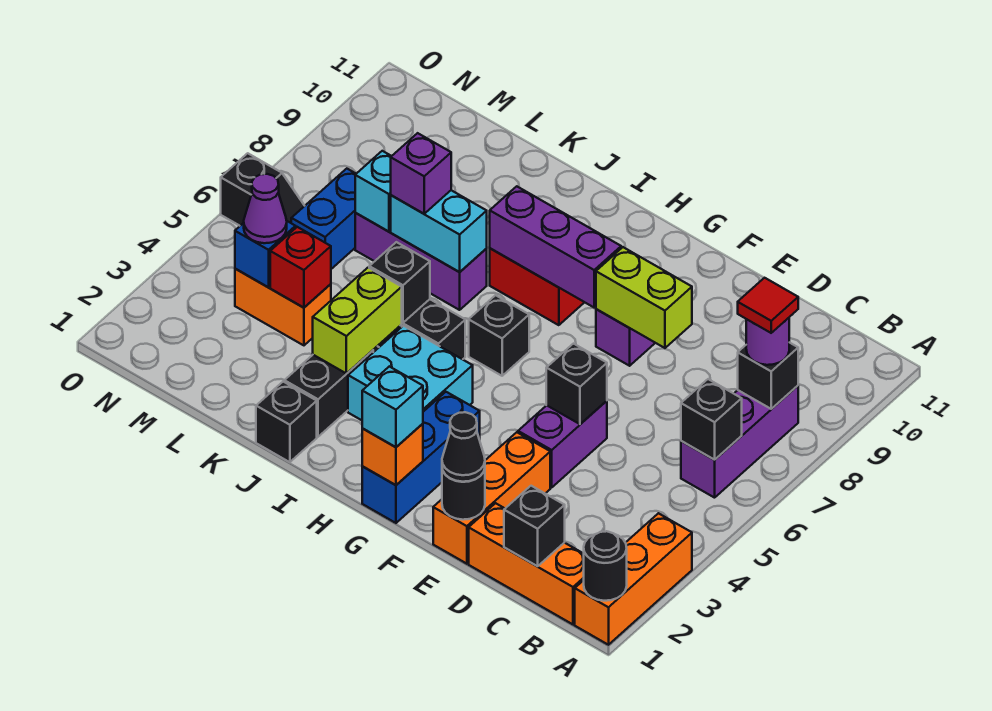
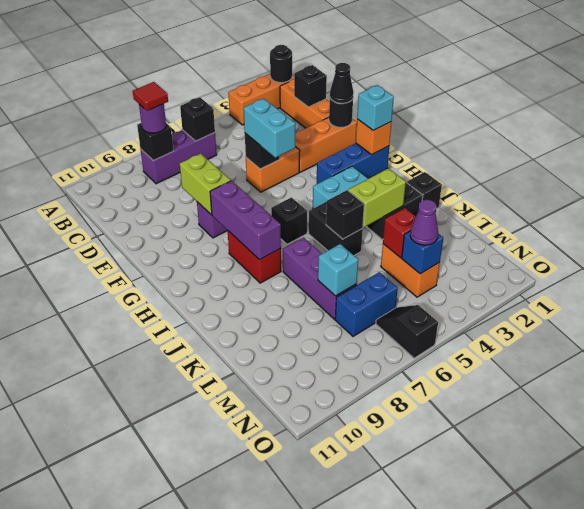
purple 1x2 brick [518,401,607,487] -> orange 1x2 brick [246,147,300,192]
cyan 1x2 brick [391,190,487,272] -> cyan 1x2 brick moved to [244,99,295,158]
purple 1x1 brick [391,133,451,214] -> none

